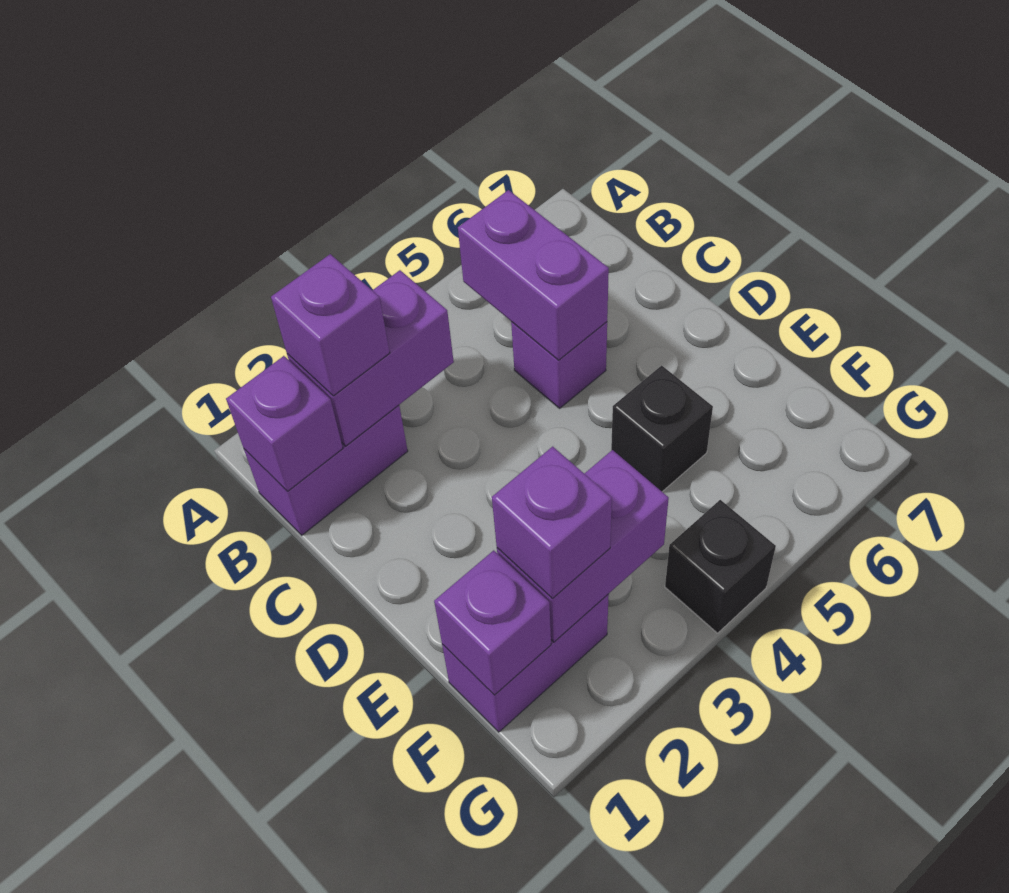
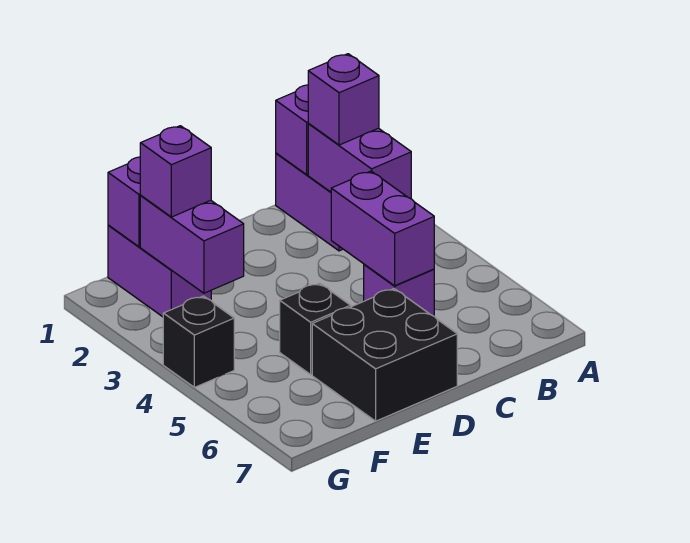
purple 1x2 brick [458,190,609,360] -> purple 1x2 brick turned to [331,171,434,286]
none -> black 2x2 brick [312,289,457,421]

